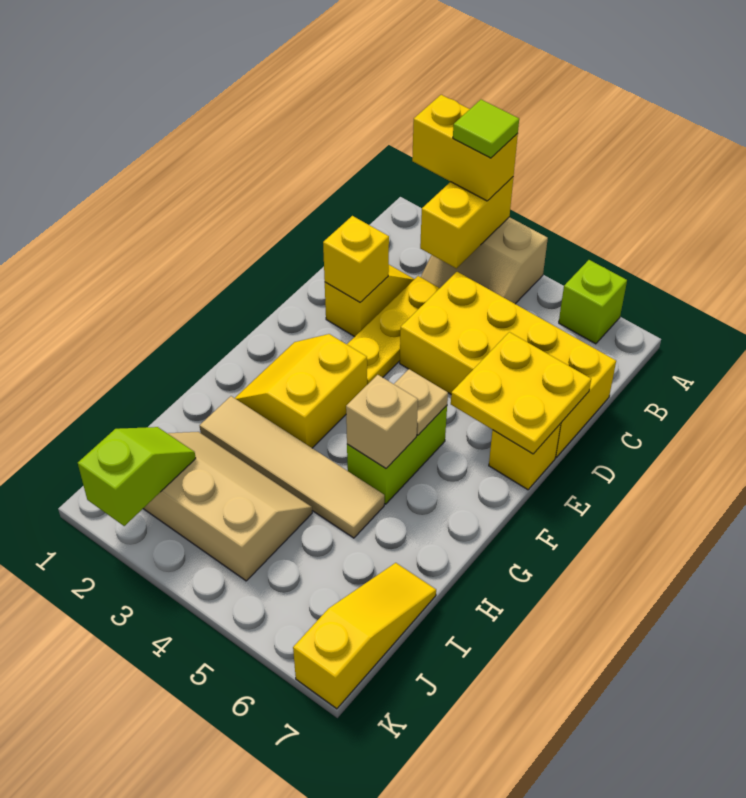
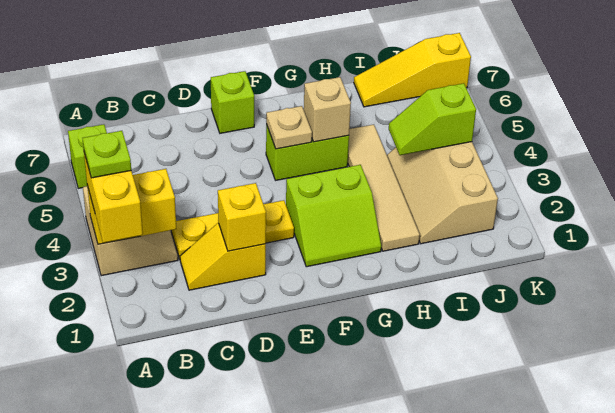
lime 1x1 tile [453,100,519,158] -> lime 1x1 plate [82,131,131,178]
yellow 2x4 brick [400,272,616,457] -> none
yellow 2x2 plate [451,332,591,454] -> none
yellow 1x1 brick [489,424,561,490] -> lime 1x1 brick [211,71,254,133]
yellow 2x2 slope [235,334,367,448] -> lime 2x2 slope [286,165,381,267]
lime 1x2 slope [78,427,196,526] -> lime 1x2 slope moved to [389,83,476,155]

